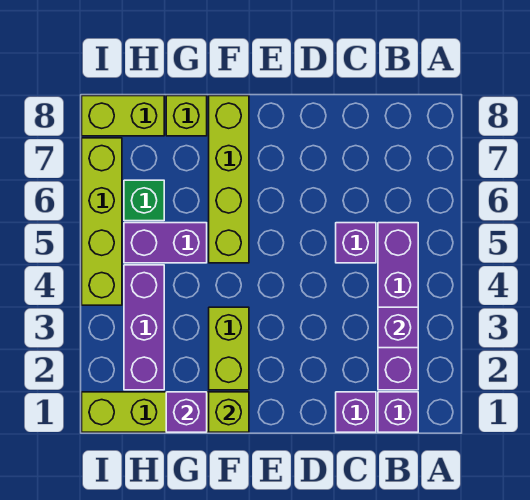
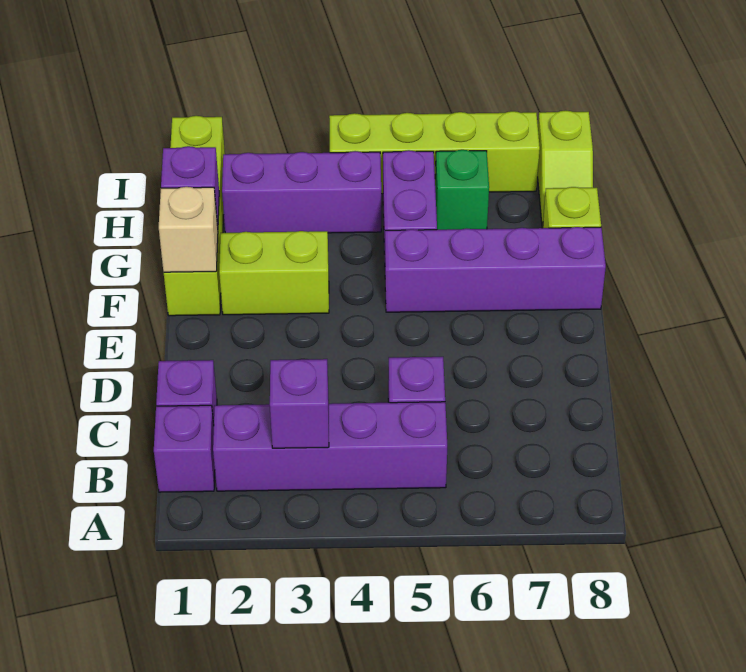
lime 1x1 brick [209,392,249,432] -> tan 1x1 brick [159,187,218,272]
lime 1x4 brick [209,96,249,263] -> purple 1x4 brick [385,227,606,312]
lime 1x2 brick [82,96,164,136] -> lime 1x2 slope [538,110,593,228]

